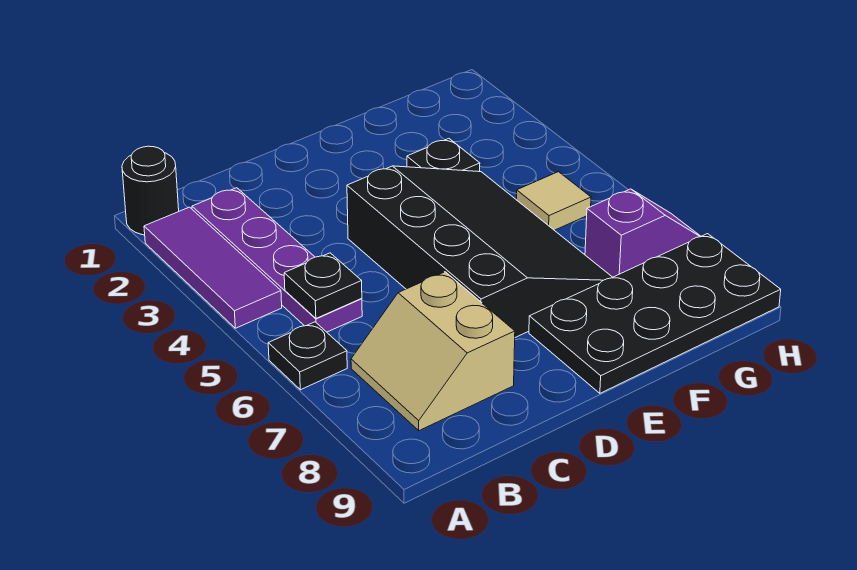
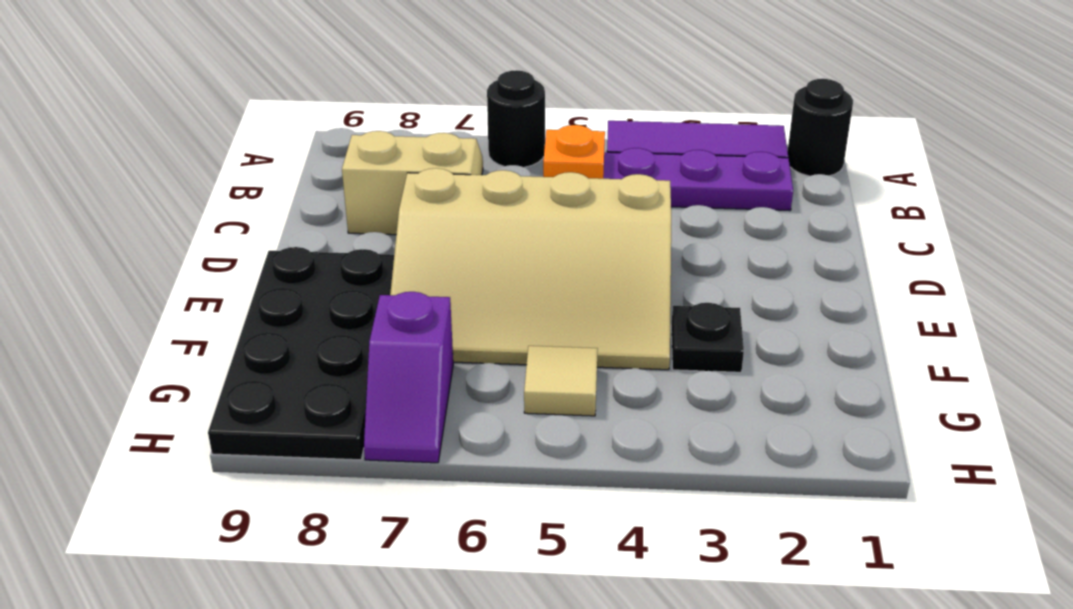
black 1x1 plate [268,322,347,390] -> black 1x1 round brick [487,70,545,167]
black 1x1 plate [284,253,362,318] -> orange 1x1 plate [543,125,605,179]
black 3x4 slope [347,166,612,337] -> tan 3x4 slope [390,168,671,370]

